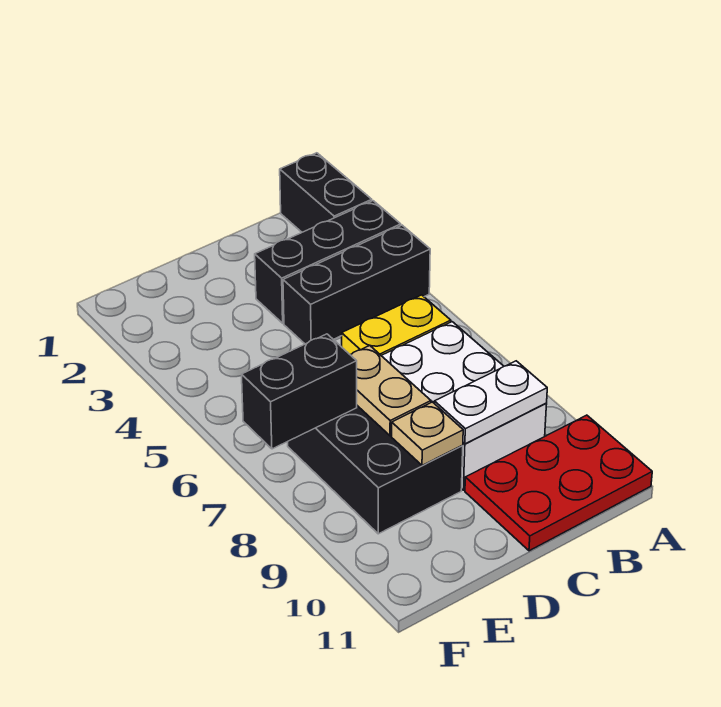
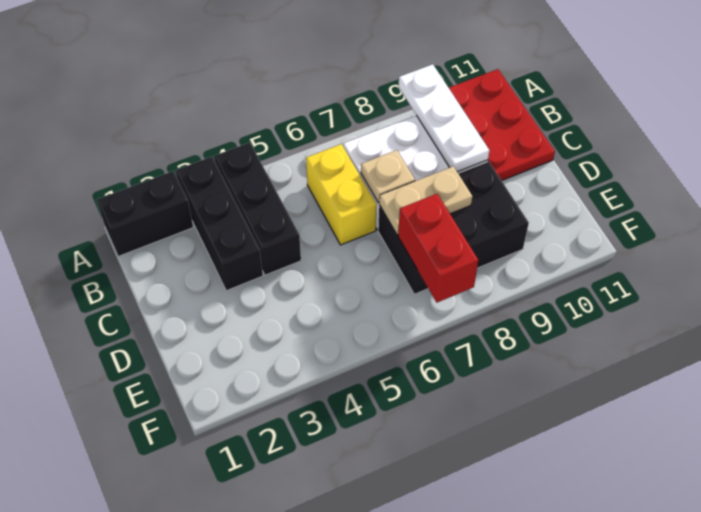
white 1x2 plate [434,361,547,444] -> white 1x3 plate [399,64,489,172]
tan 1x1 plate [392,402,463,465] -> tan 1x1 plate moved to [361,150,415,203]
black 1x2 brick [241,334,357,449] -> red 1x2 brick [398,194,478,302]

